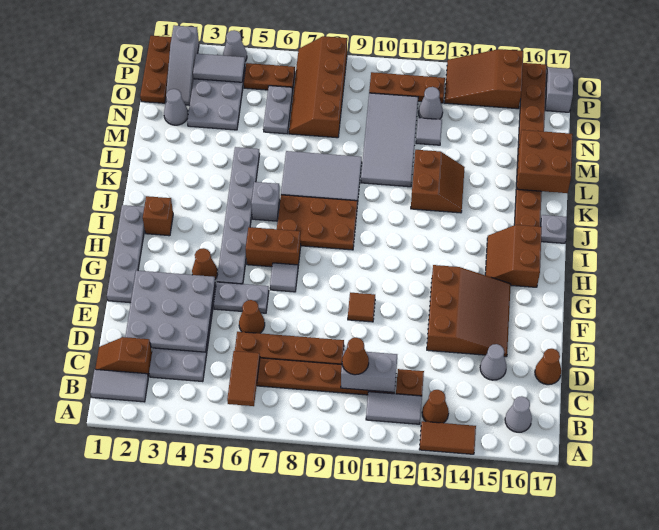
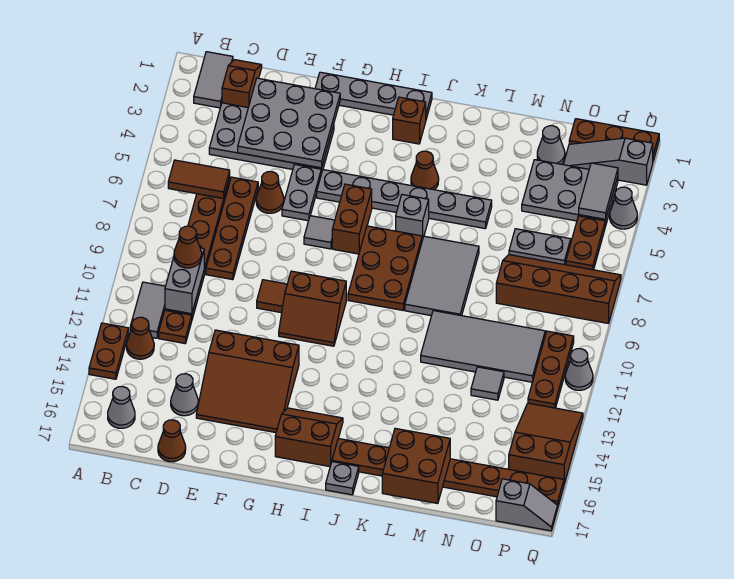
brown 1x2 tile [419,421,476,454] -> brown 1x2 plate [89,323,129,379]
brown 1x1 cone [192,248,218,279] -> brown 1x1 cone moved to [411,151,439,190]
brown 2x2 slope [411,150,465,213] -> brown 2x2 slope moved to [279,271,346,346]
grey 1x1 cone [418,87,443,119] -> grey 1x1 cone moved to [565,349,593,390]

